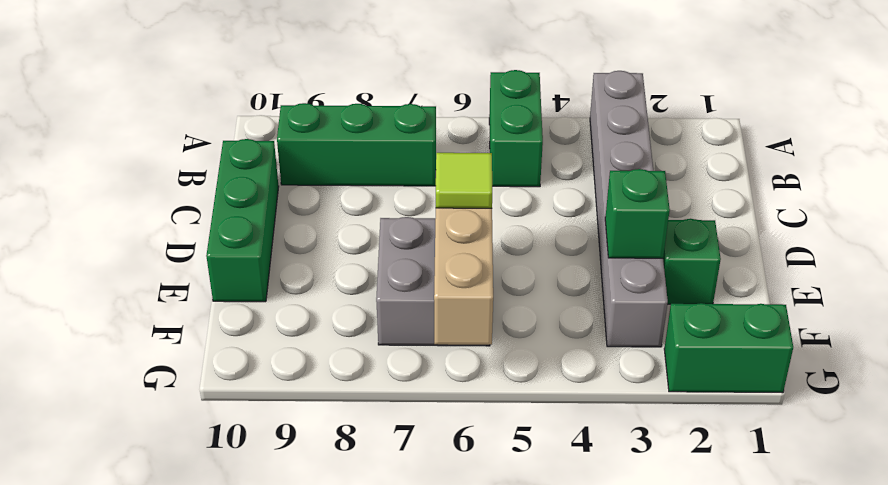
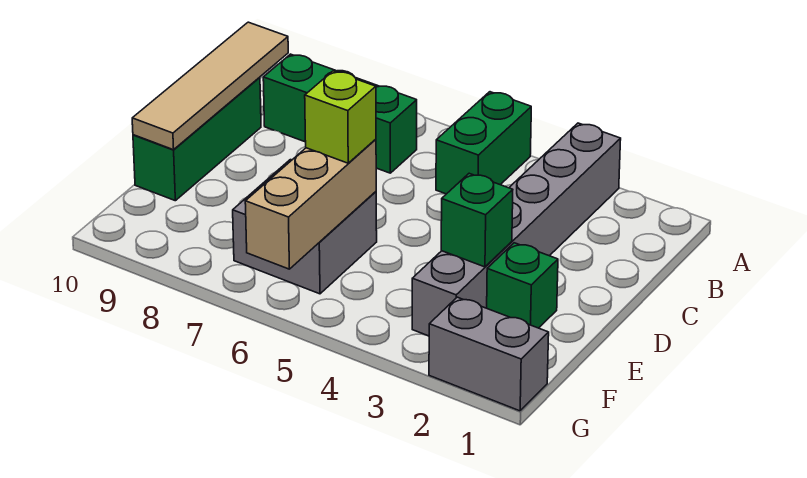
none -> tan 1x4 tile [132,22,288,150]
lime 1x1 tile [436,153,492,208] -> lime 1x1 brick [305,71,376,163]
green 1x2 brick [664,303,793,393] -> grey 1x2 brick [429,297,549,411]

